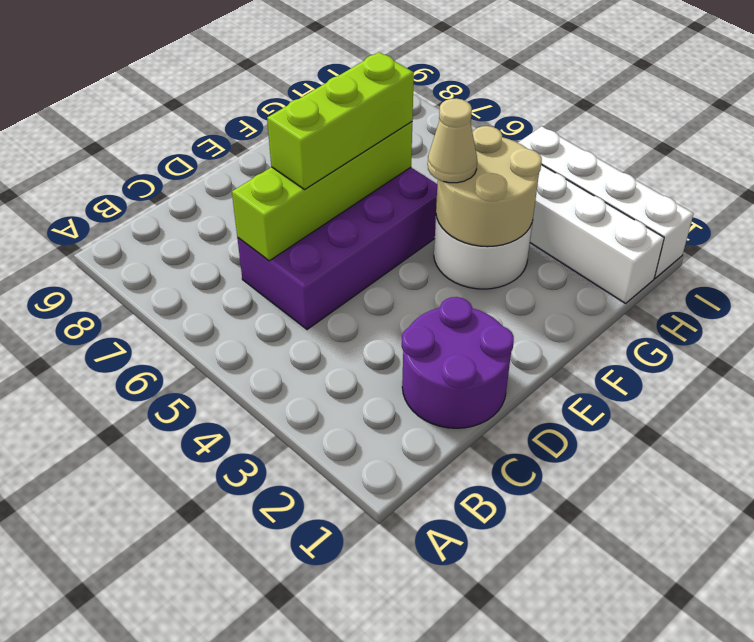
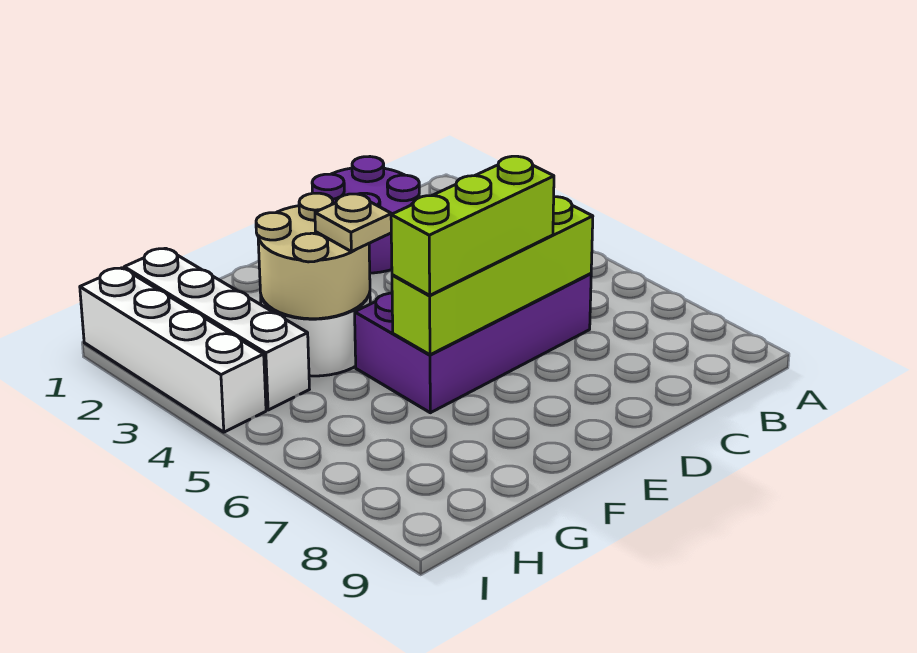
tan 1x1 cone [428,98,477,183] -> tan 1x1 plate [315,194,391,251]

